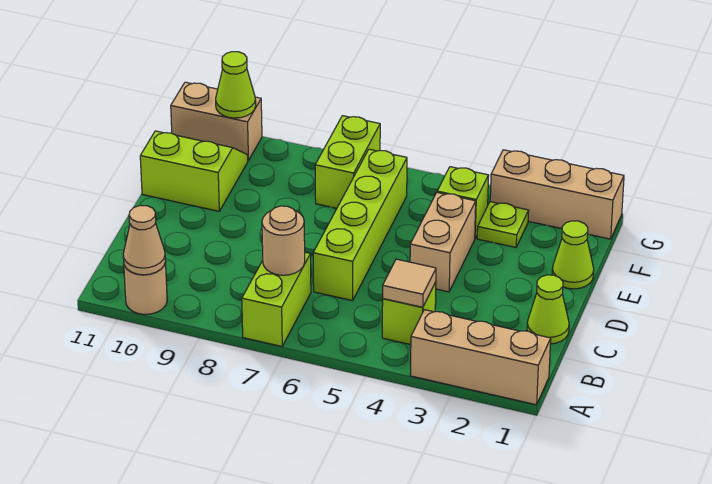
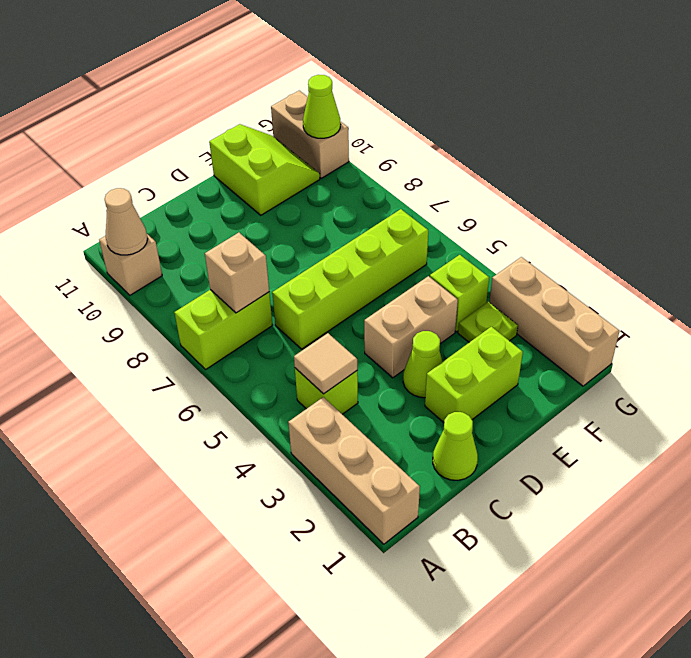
tan 1x1 round brick [124,262,167,315] -> tan 1x1 brick [99,234,162,295]
tan 1x1 round brick [262,206,305,275] -> tan 1x1 brick [205,233,269,313]
lime 1x1 cone [552,221,594,289] -> lime 1x1 cone moved to [403,331,442,398]
lime 1x2 brick [315,116,380,208] -> lime 1x2 brick moved to [425,327,523,423]

